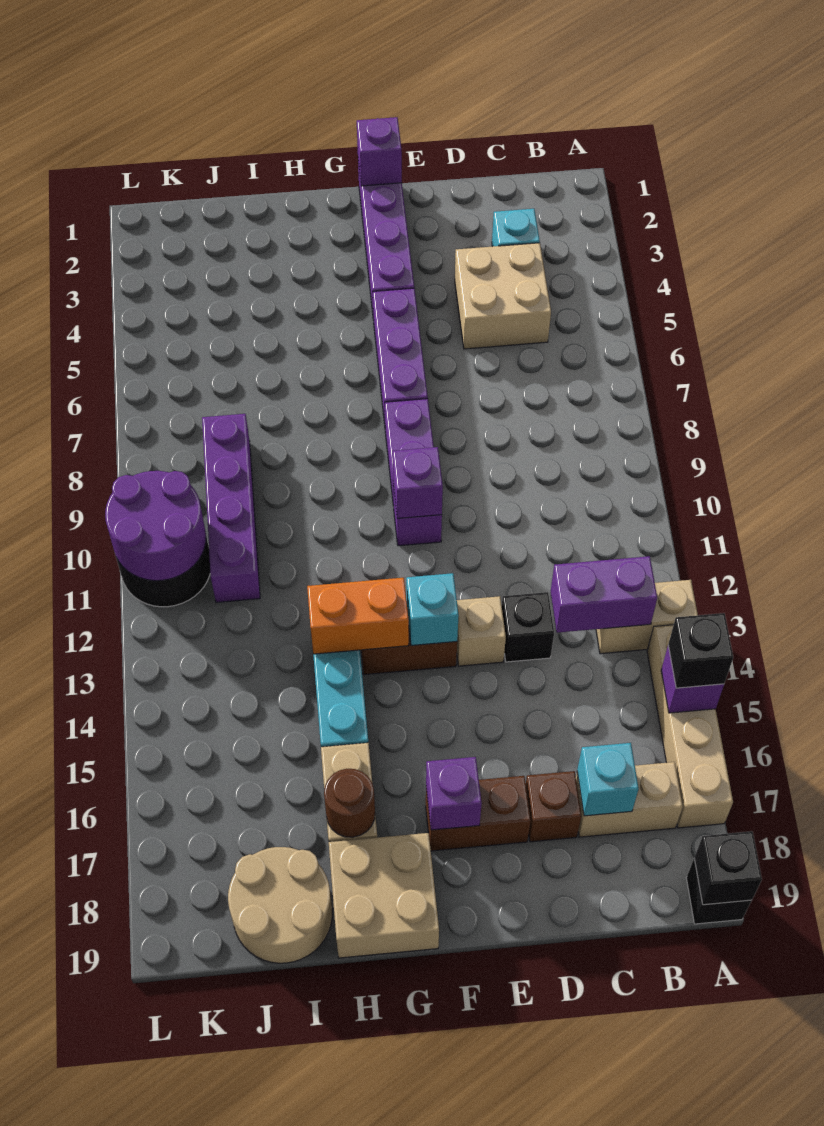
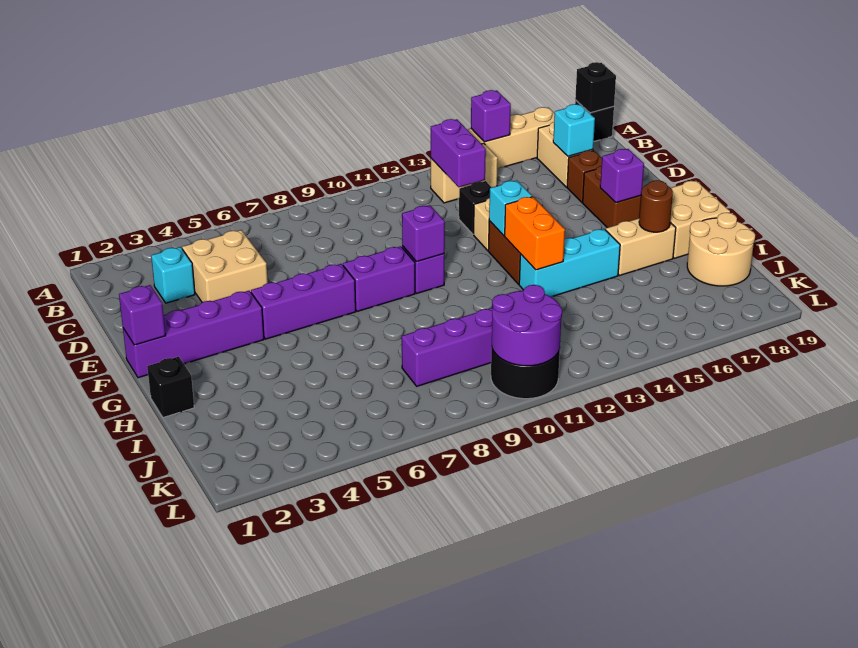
tan 1x2 brick [596,580,698,654] -> tan 1x2 brick turned to [431,143,498,203]
black 1x1 brick [668,613,733,688] -> black 1x1 brick moved to [147,357,194,417]

